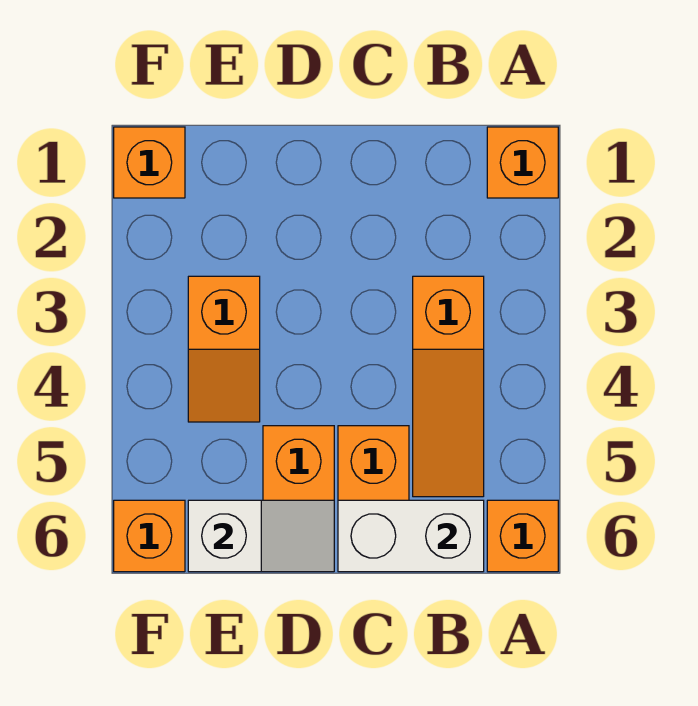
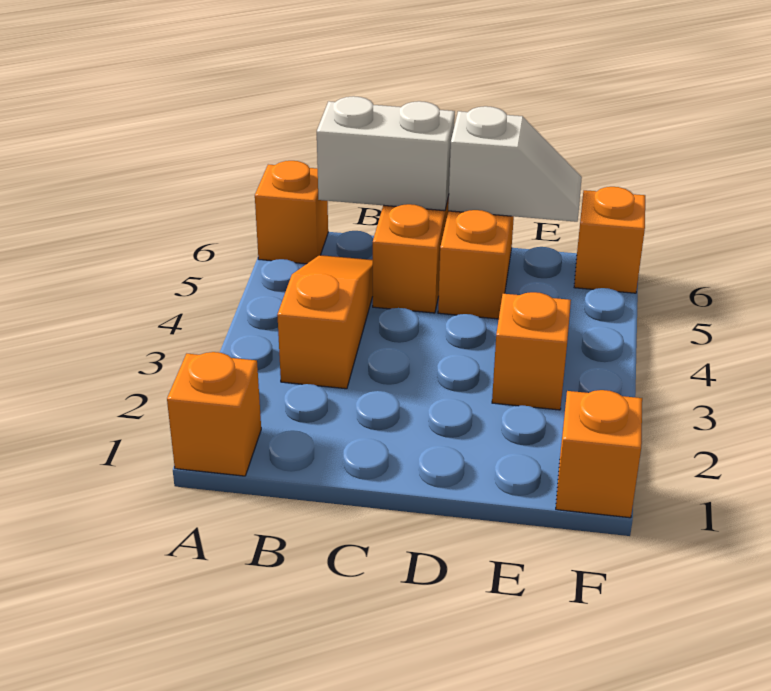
white 1x2 slope [188,500,334,572] -> white 1x2 slope turned to [448,106,582,222]

